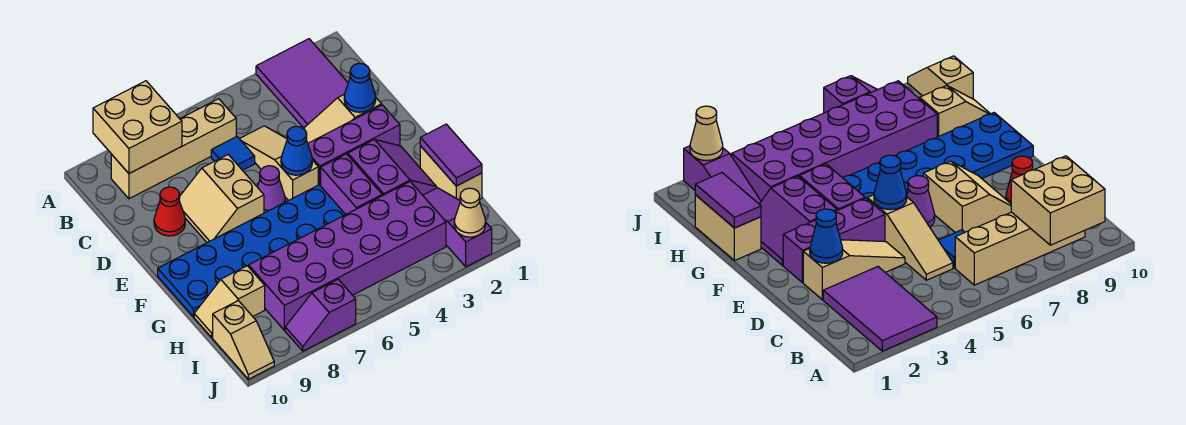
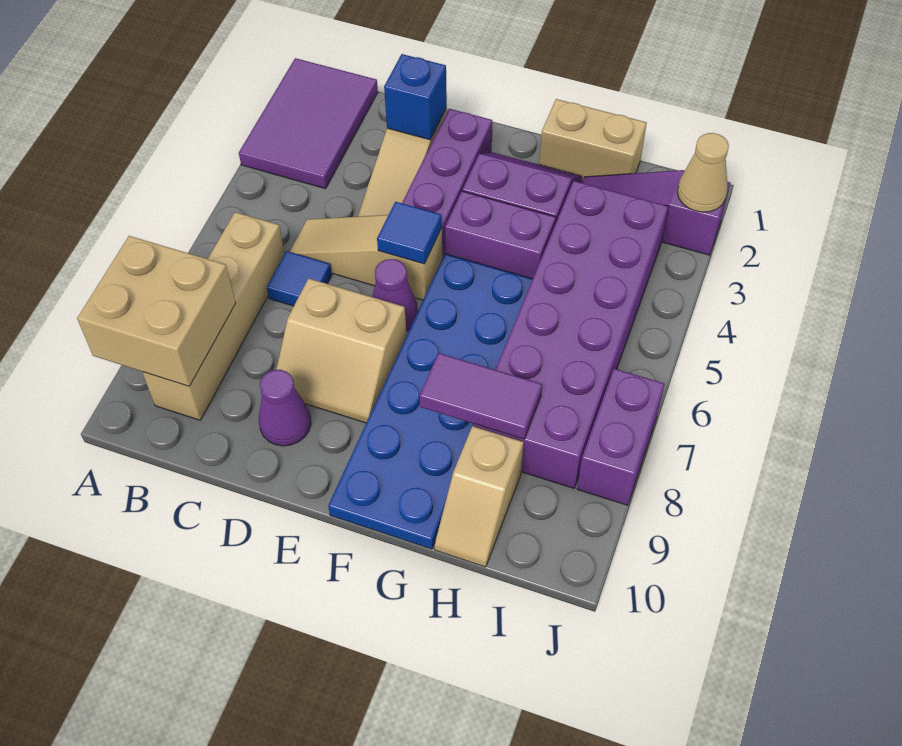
purple 2x3 tile [256,39,348,128] -> purple 2x3 tile turned to [239,58,378,189]
blue 1x1 cone [344,63,376,112] -> blue 1x1 brick [384,54,447,140]
red 1x1 cone [154,187,185,236] -> purple 1x1 cone [259,370,311,446]
blue 1x1 cone [281,126,312,175] -> blue 1x1 tile [377,202,442,264]
purple 1x2 tile [420,124,482,186] -> purple 1x2 tile moved to [419,353,542,439]
tan 1x2 slope [213,301,274,379] -> none
purple 1x2 slope [285,279,356,351] -> purple 1x2 brick [577,369,664,505]

